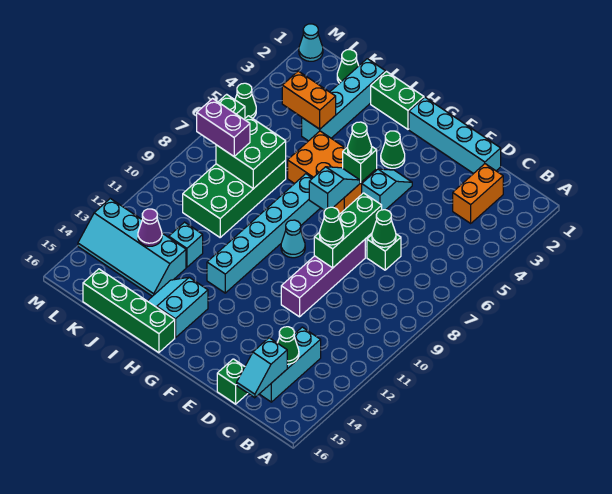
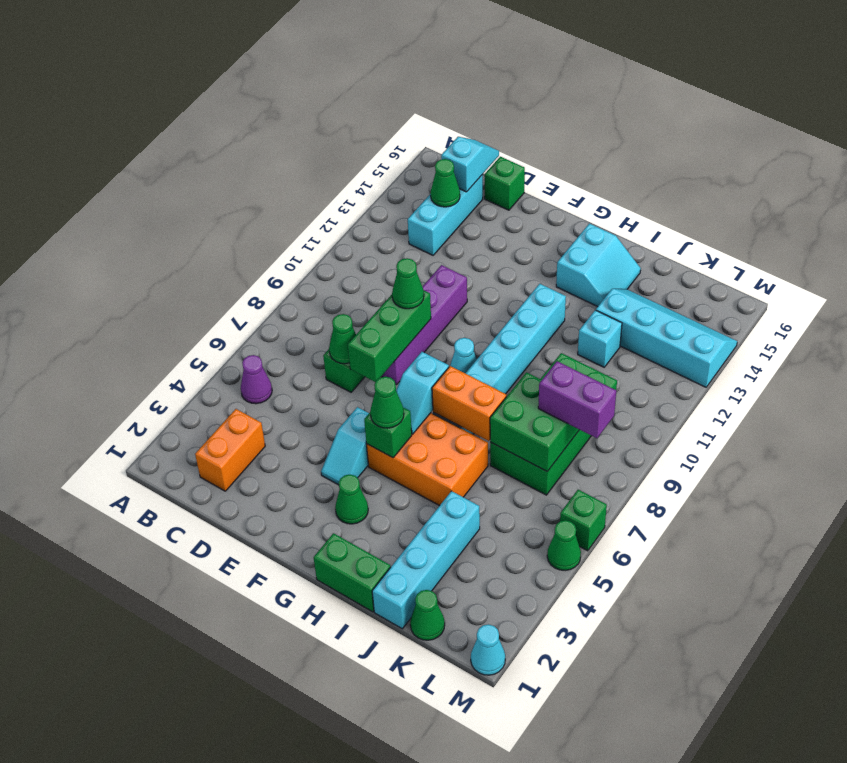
cyan 1x4 brick [409,97,501,174] -> none
green 1x4 brick [83,269,175,353] -> none
orange 1x2 brick [282,71,336,129] -> orange 1x2 brick moved to [432,366,507,441]
purple 1x1 cone [138,209,162,246] -> purple 1x1 cone moved to [241,355,272,404]

